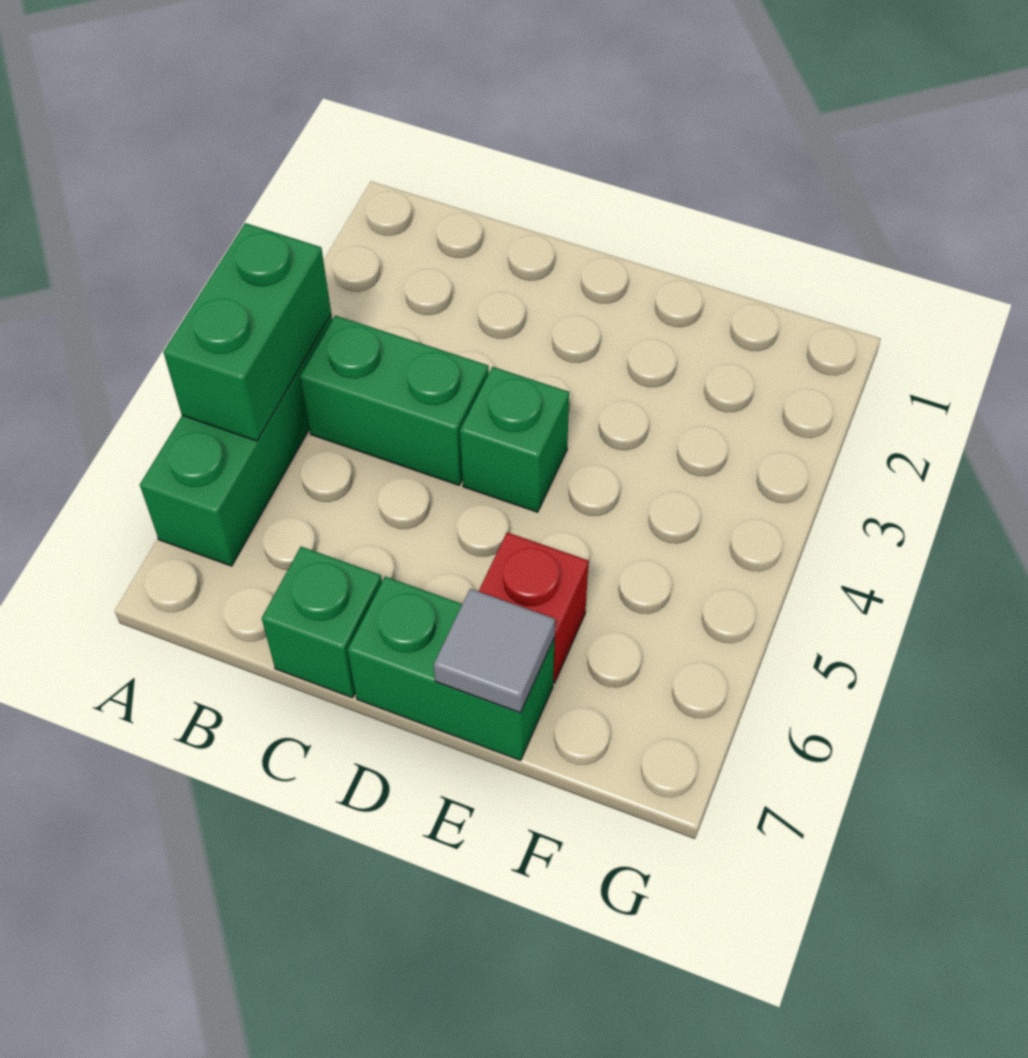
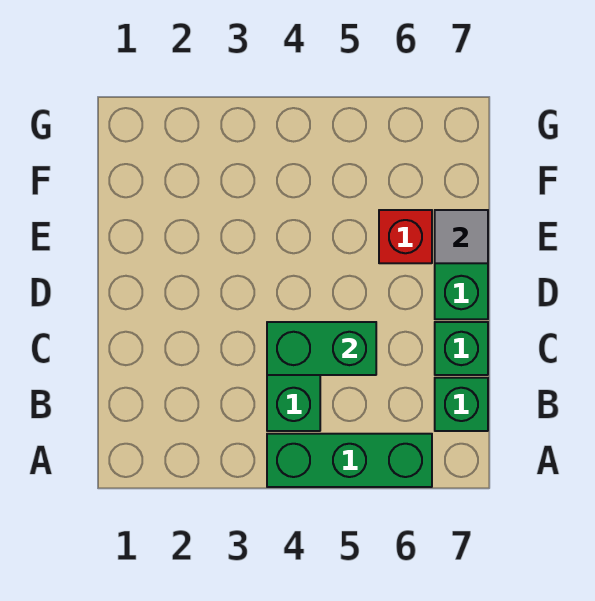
green 1x2 brick [163,223,331,441] -> green 1x2 brick moved to [267,322,376,375]
green 1x1 brick [460,367,569,512] -> green 1x1 brick moved to [435,378,488,431]

